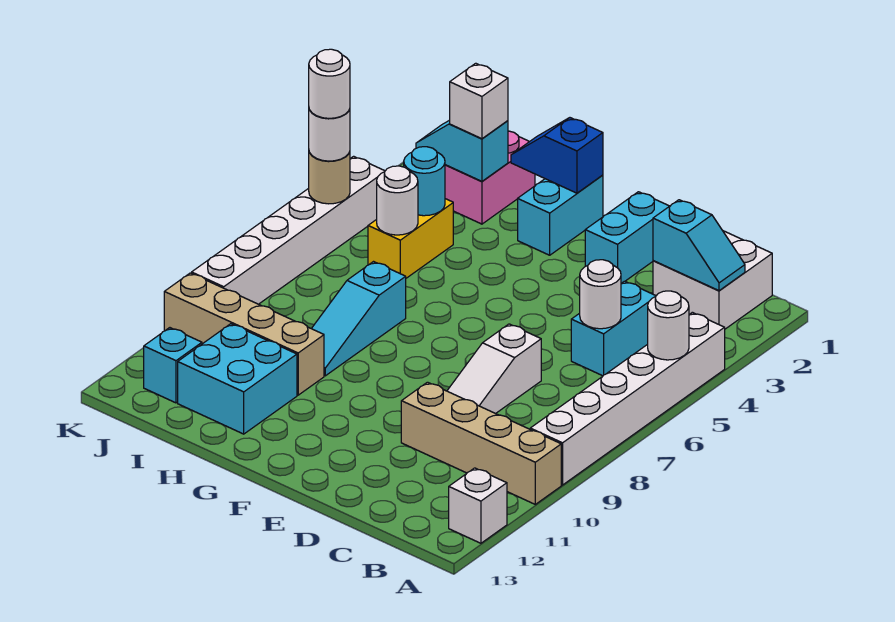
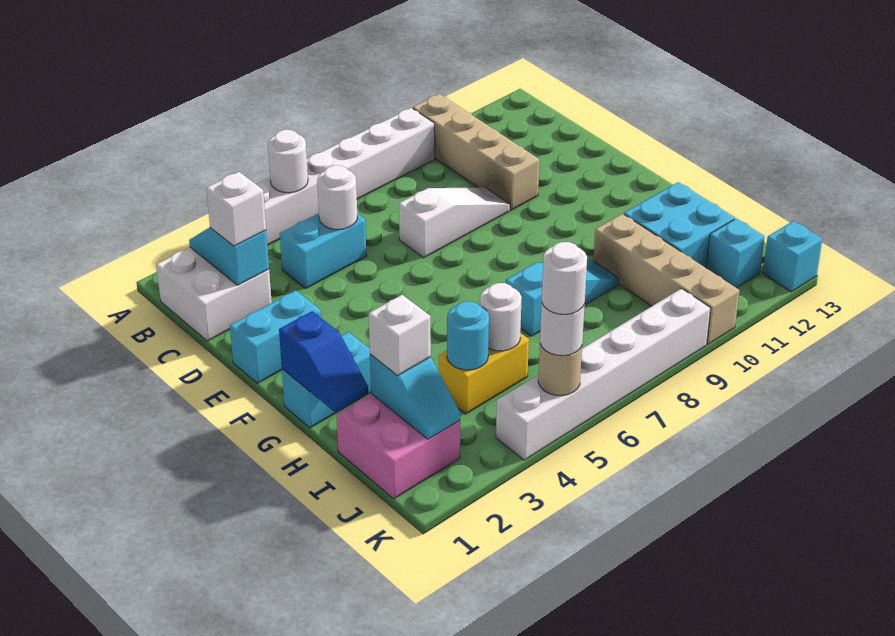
white 1x1 brick [449,468,507,543] -> white 1x1 brick moved to [206,172,266,246]
none -> cyan 1x1 brick [763,221,822,292]

